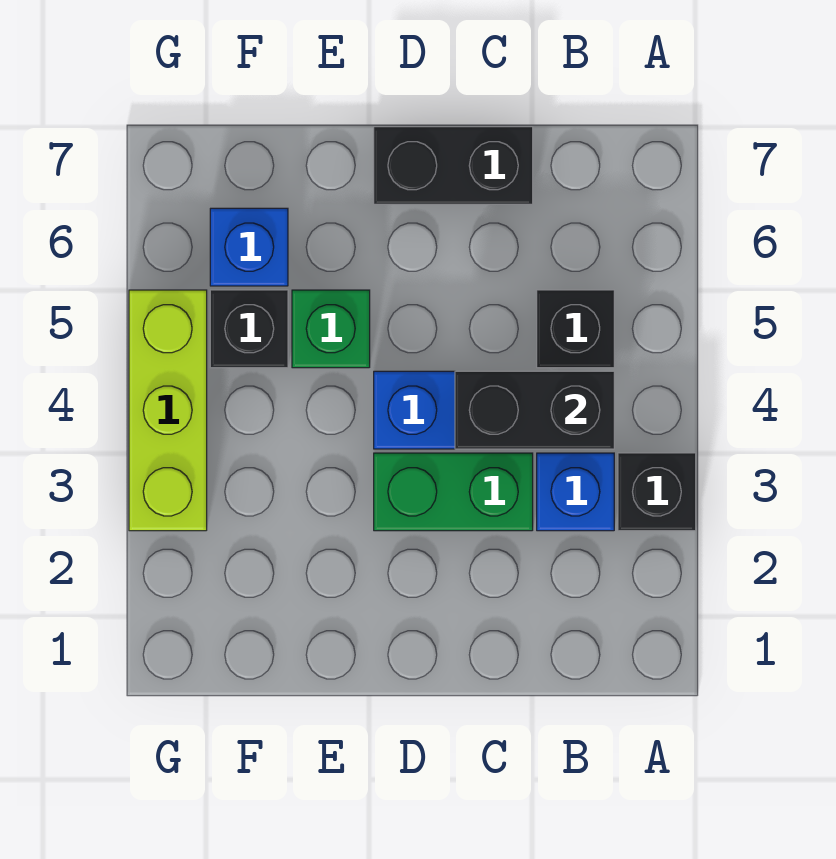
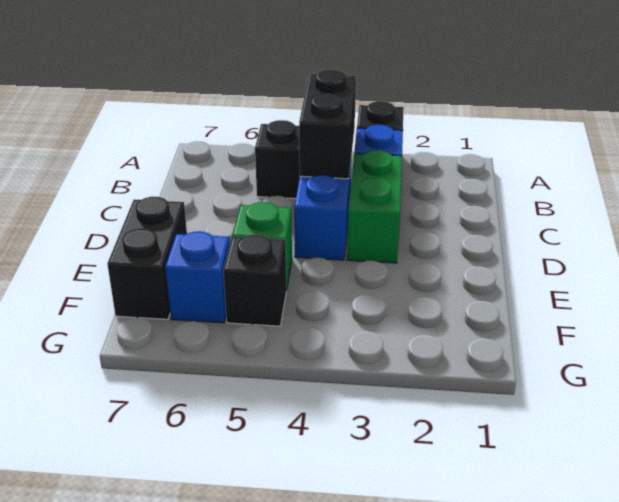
black 1x2 brick [374,127,533,204] -> black 1x2 brick moved to [107,197,187,319]
lime 1x3 brick [129,290,207,531] -> none

